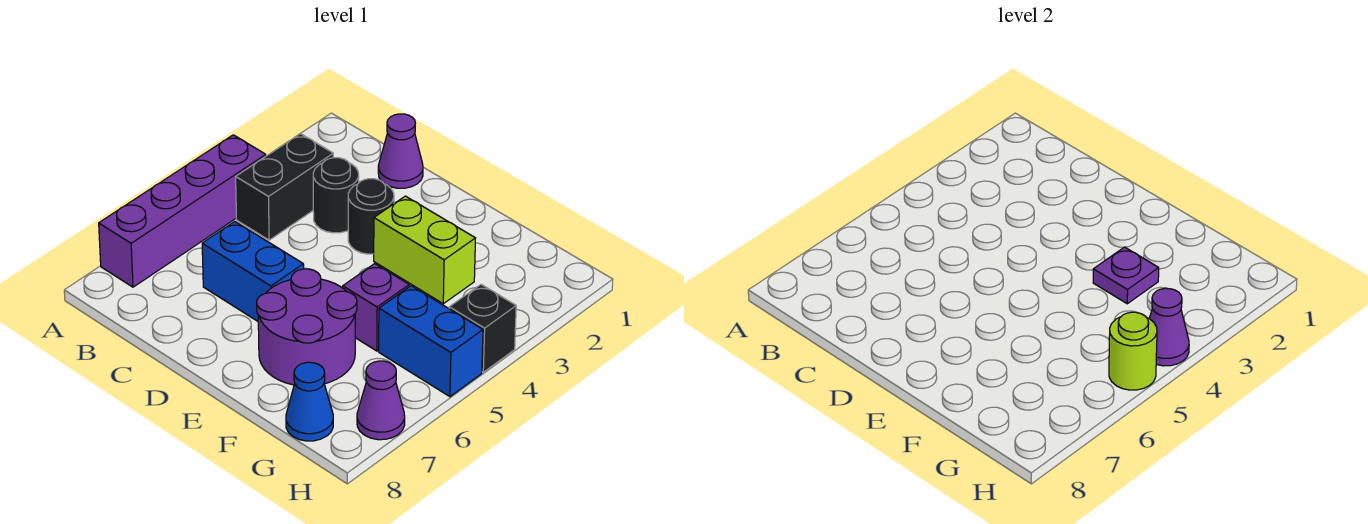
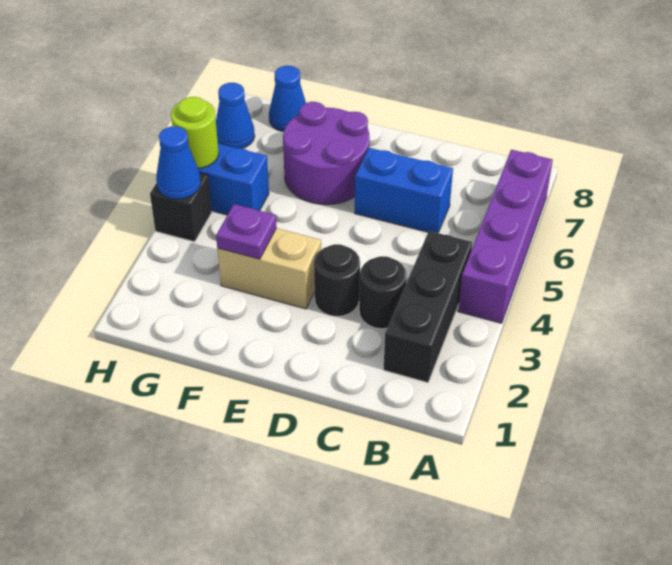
black 1x2 brick [236,134,333,240] -> black 1x3 brick [384,231,472,383]
purple 1x1 cone [378,114,423,188] -> none
lime 1x2 brick [374,196,476,304] -> tan 1x2 brick [217,228,321,309]
purple 1x1 brick [343,264,409,351] -> none
purple 1x1 cone [1149,288,1189,366] -> blue 1x1 cone [156,126,201,199]
purple 1x1 cone [357,361,405,440] -> blue 1x1 cone [216,83,255,148]

